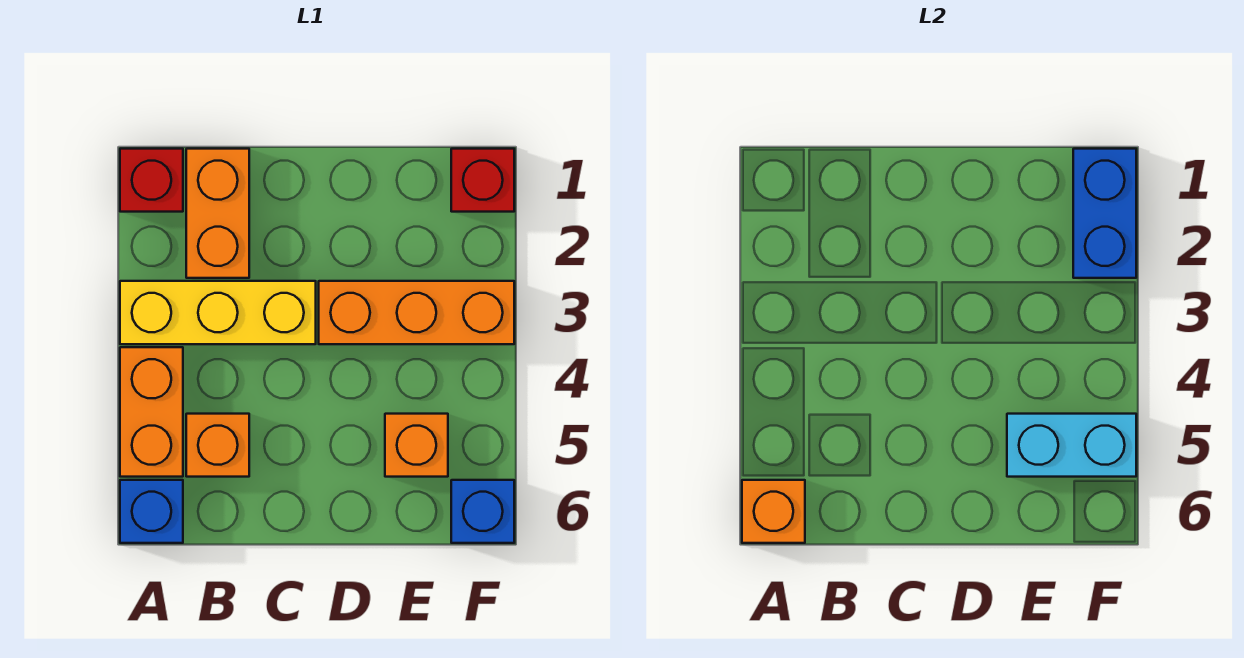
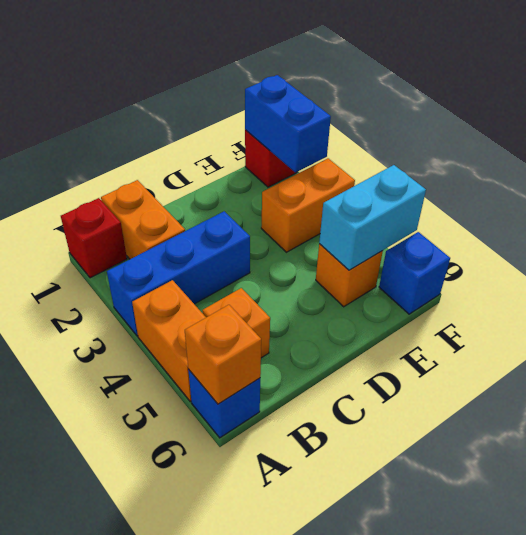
yellow 1x3 brick [120,281,316,344] -> blue 1x3 brick [107,211,250,336]
orange 1x3 brick [319,281,514,344] -> orange 1x2 brick [261,158,355,252]

